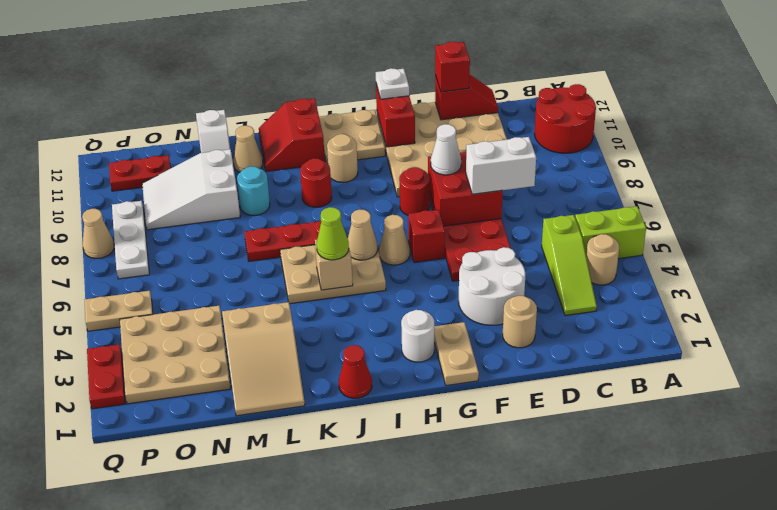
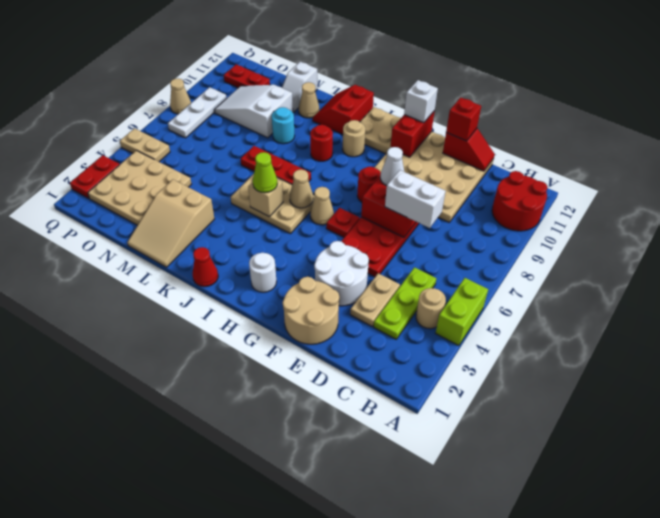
lime 1x2 brick [575,206,646,259] -> lime 1x2 brick turned to [436,278,488,346]
lime 1x3 slope [542,215,597,316] -> lime 1x3 plate [374,267,436,339]
tan 1x1 round brick [503,296,537,348] -> tan 2x2 round brick [283,277,339,344]
tan 1x2 plate [434,322,479,385] -> tan 1x2 plate moved to [350,273,400,326]
red 1x1 brick [408,210,445,263] -> red 1x1 plate [326,208,360,237]
white 1x1 plate [376,68,409,99] -> white 1x1 brick [404,80,438,123]

